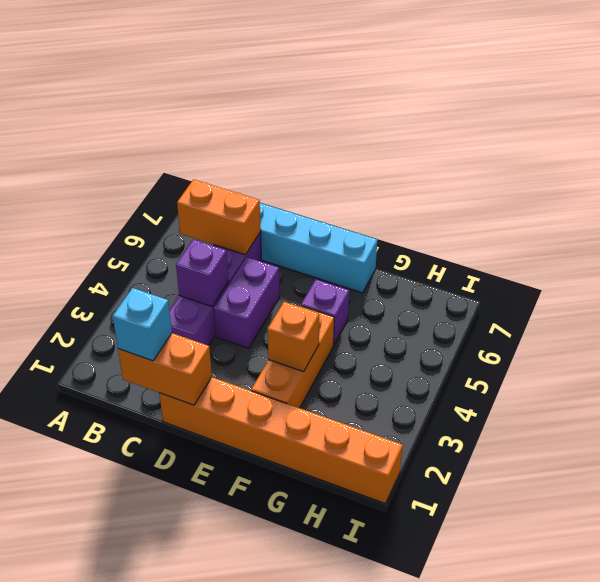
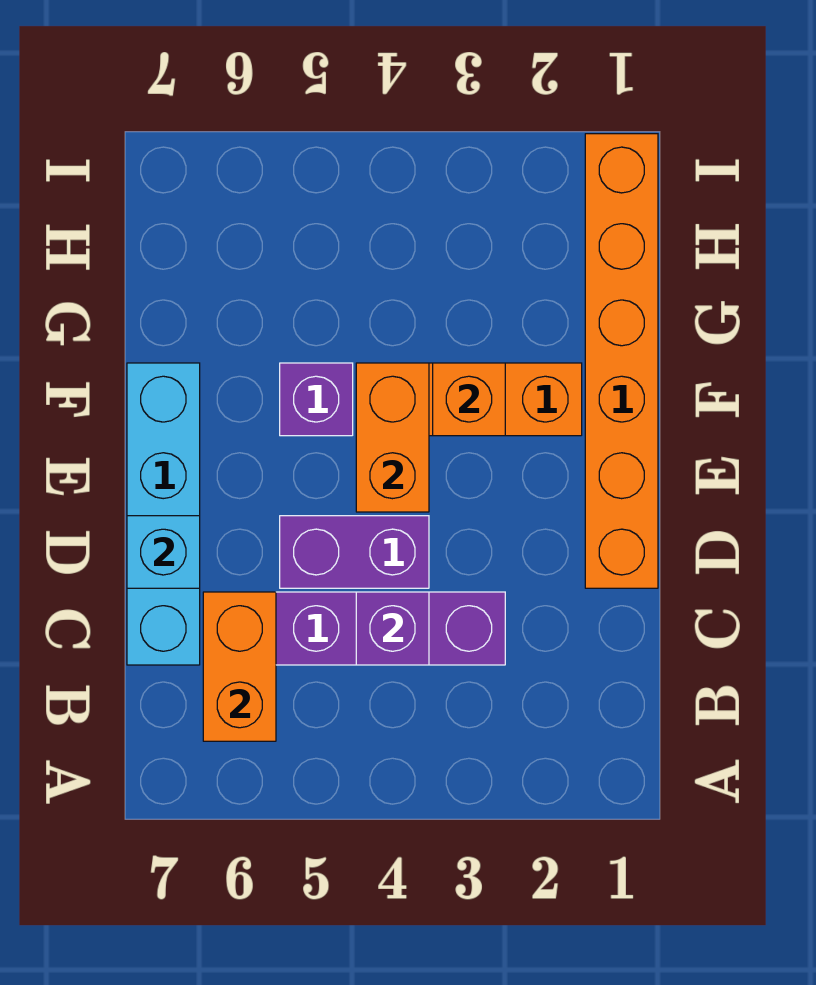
orange 1x2 brick [118,333,212,405] -> orange 1x2 brick moved to [356,363,429,512]
cyan 1x1 brick [113,288,172,361] -> cyan 1x1 brick moved to [127,516,200,588]

